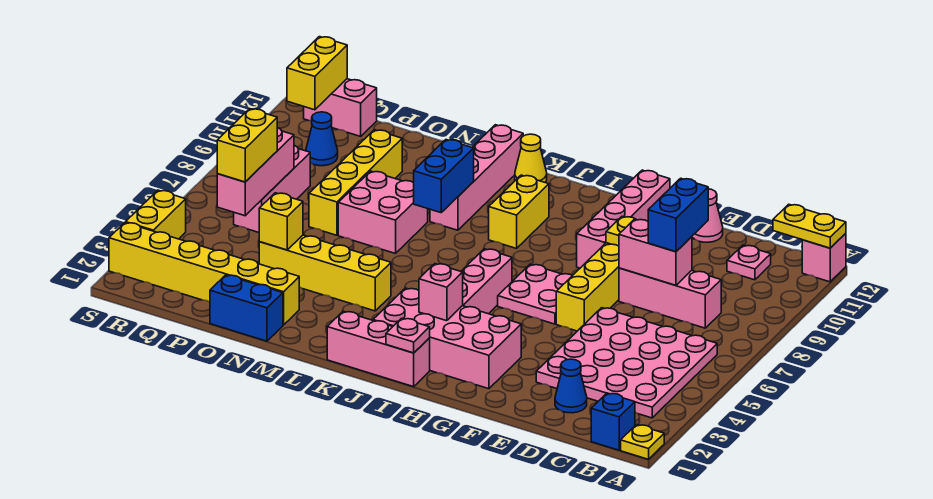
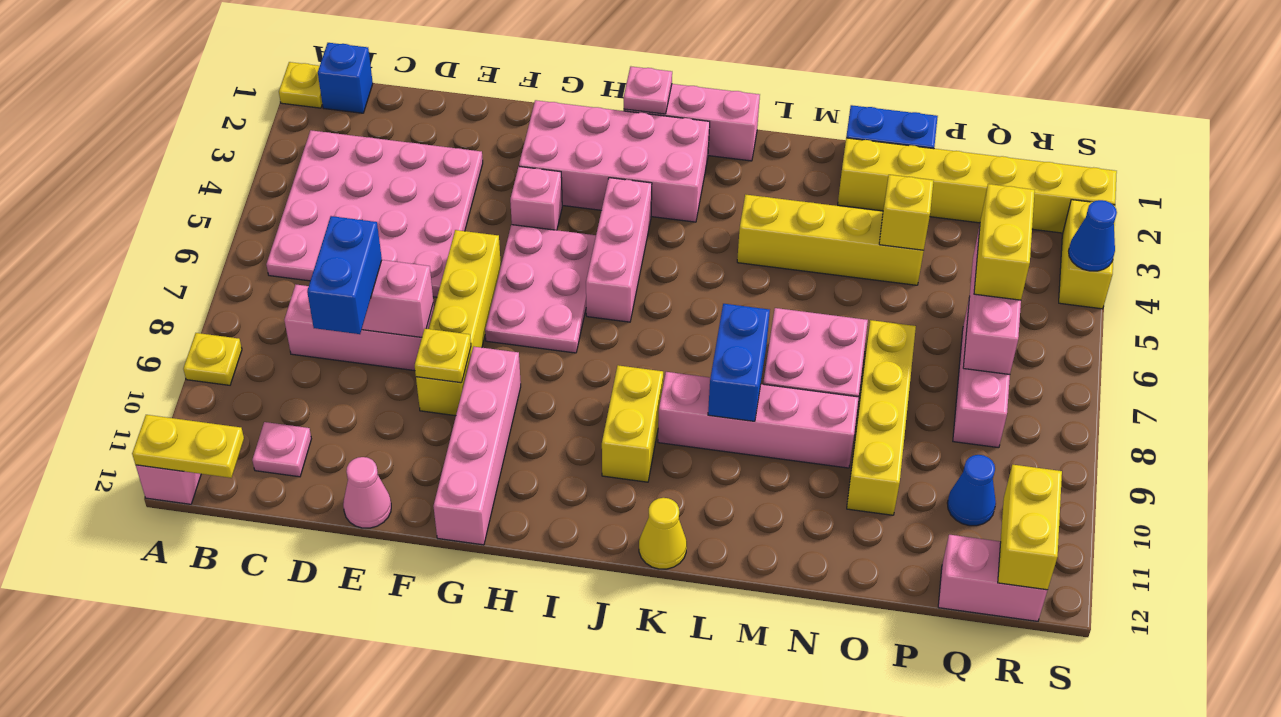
none -> yellow 1x1 plate [183,333,242,385]
blue 1x1 cone [555,359,587,413] -> blue 1x1 cone moved to [1068,200,1117,271]
pink 2x2 plate [498,264,572,324] -> pink 2x3 plate [485,225,596,353]
pink 1x1 brick [419,264,463,321] -> pink 1x1 brick moved to [510,167,562,230]
pink 1x4 brick [430,125,523,230] -> pink 1x4 brick turned to [658,372,859,468]

